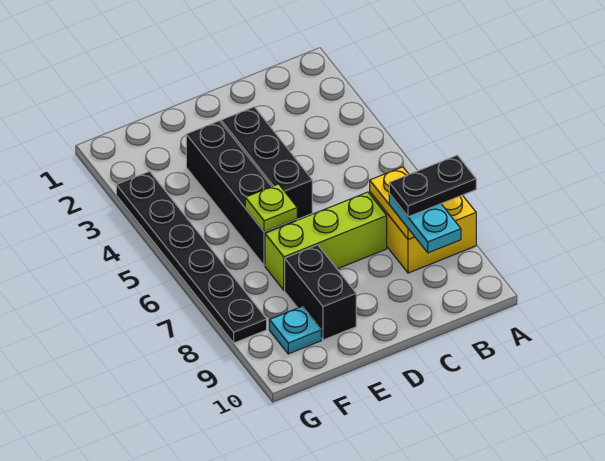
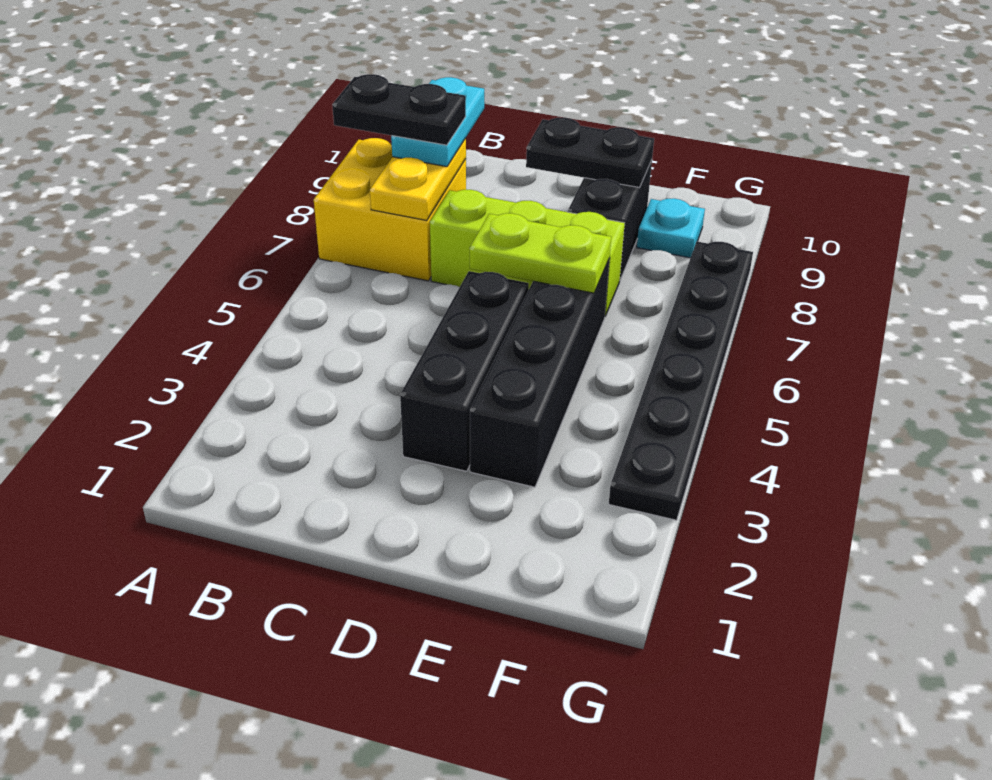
none -> black 1x2 plate [526,118,654,188]
lime 1x1 plate [245,184,297,232] -> lime 1x2 plate [470,213,611,293]

